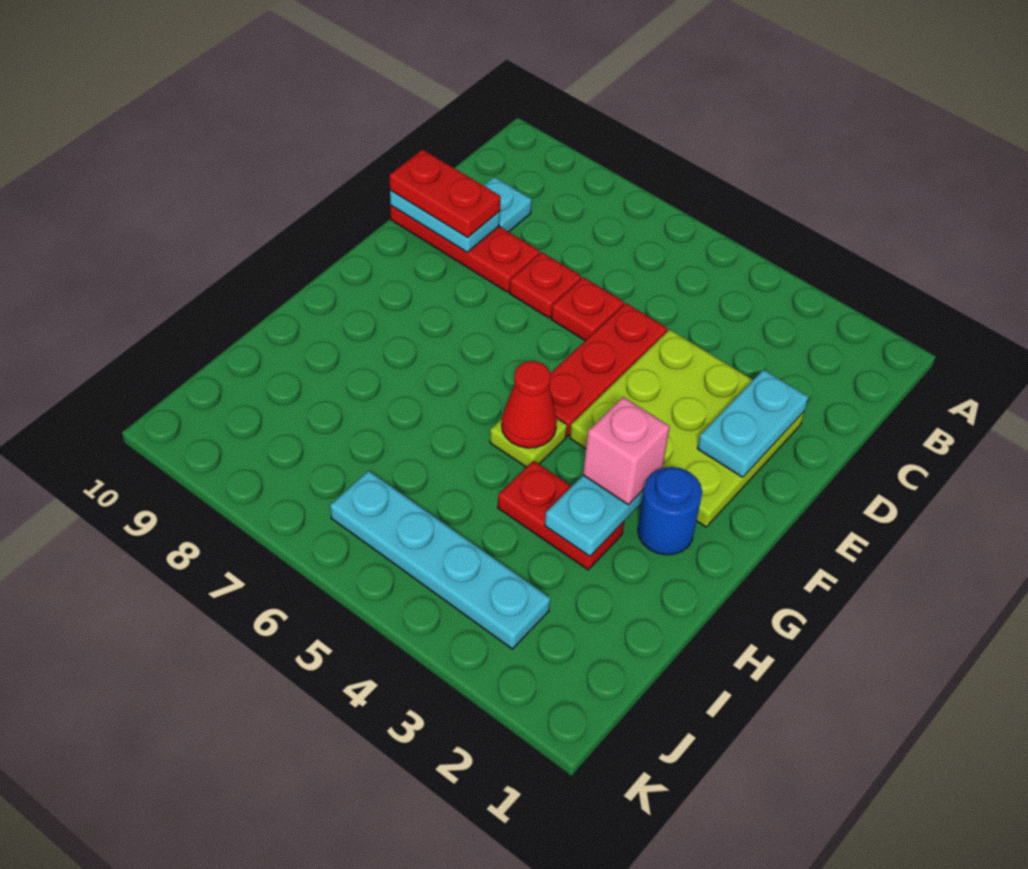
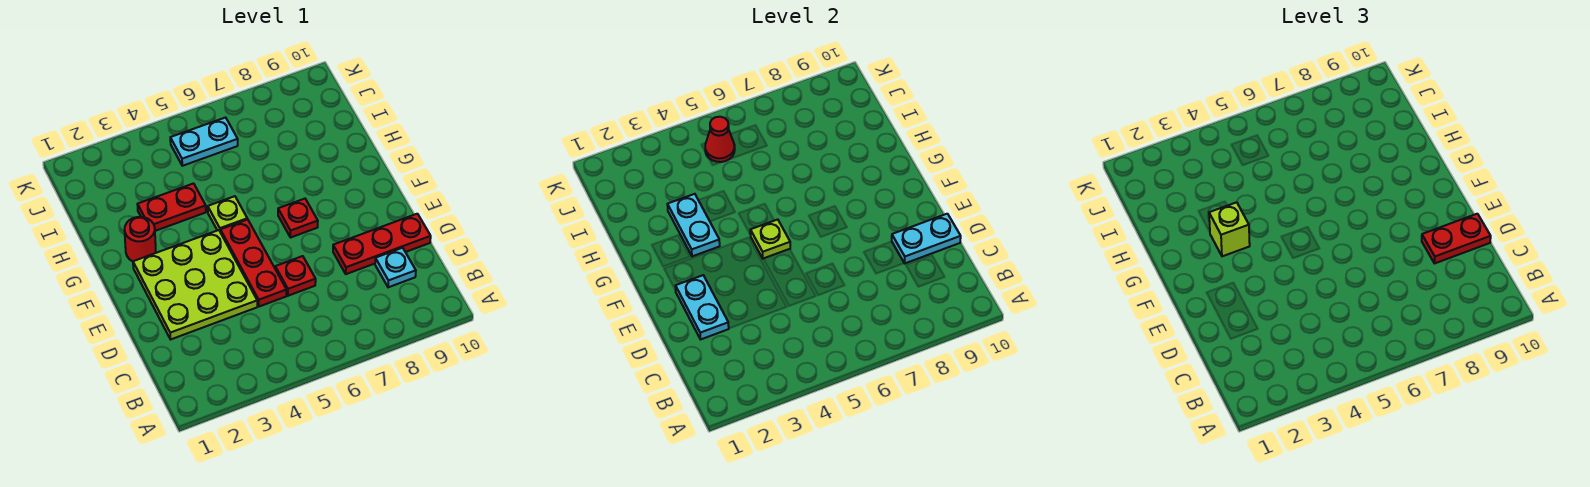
red 1x1 plate [510,252,581,318] -> red 1x1 plate moved to [278,199,318,238]
none -> lime 1x1 plate [750,220,790,258]
blue 1x1 round brick [638,467,702,555] -> red 1x1 round brick [124,217,156,261]
pink 1x1 brick [583,397,670,505] -> lime 1x1 brick [1209,202,1250,256]
red 1x1 cone [502,361,557,448] -> red 1x1 cone moved to [705,117,735,162]
cyan 1x4 plate [330,471,550,649] -> cyan 1x2 plate [170,118,238,166]

